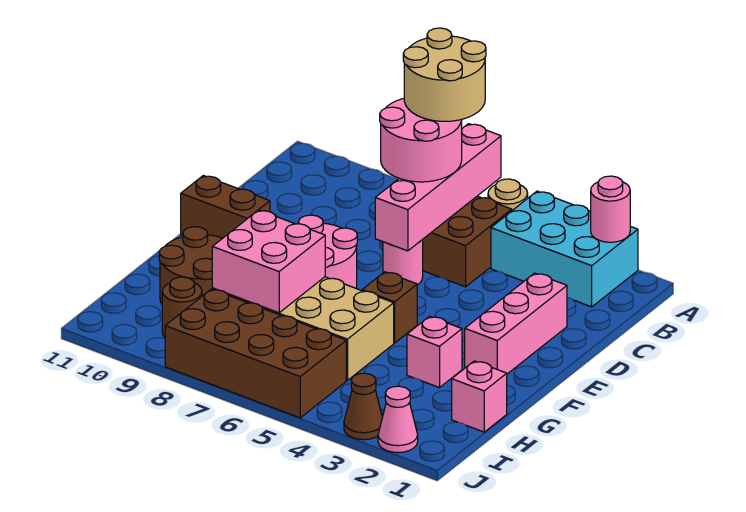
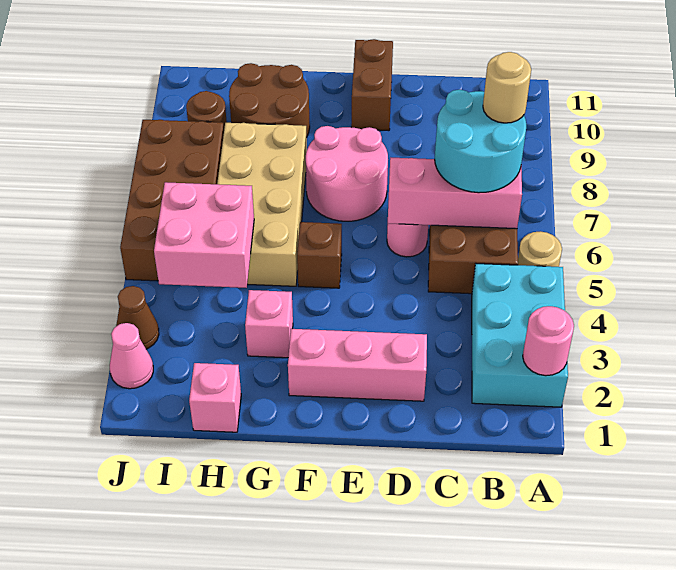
pink 1x4 brick [375,124,501,251] -> pink 1x3 brick [388,158,522,229]
tan 2x2 round brick [403,28,486,121] -> tan 1x1 round brick [483,52,531,123]
pink 2x2 round brick [380,99,462,182] -> cyan 2x2 round brick [435,90,526,193]
pink 2x2 brick [212,210,325,313] -> pink 2x2 brick moved to [154,182,254,288]

